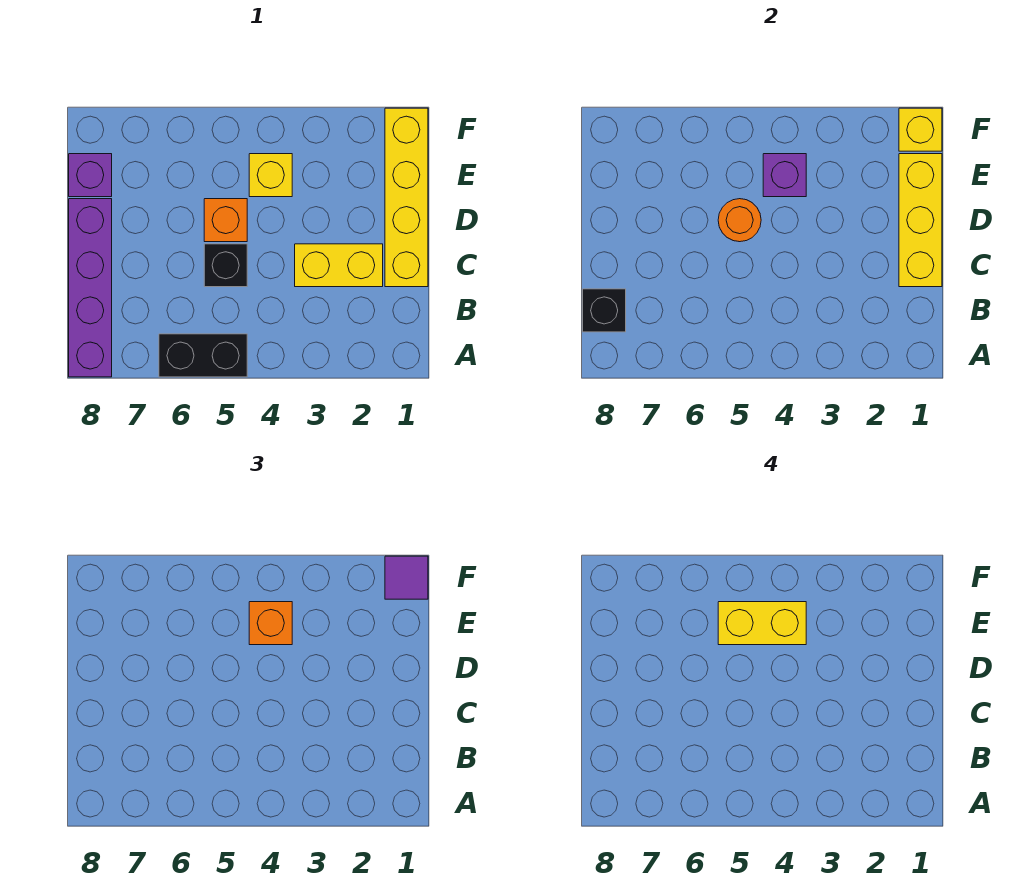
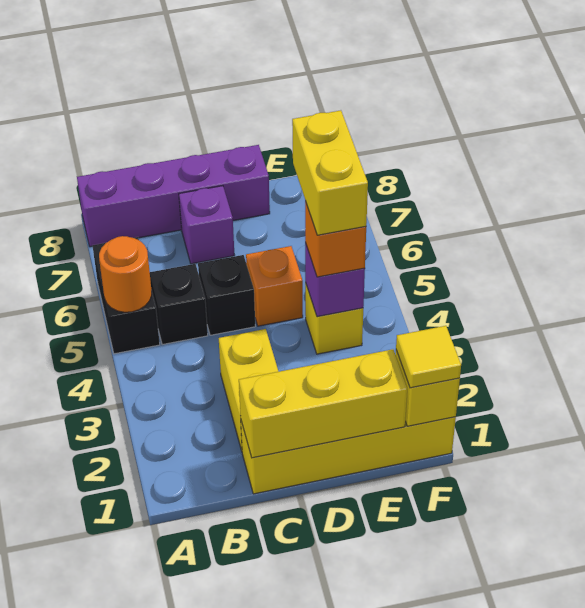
black 1x1 brick [583,289,626,332] -> black 1x1 brick moved to [150,264,208,345]
orange 1x1 round brick [718,199,761,242] -> orange 1x1 round brick moved to [99,236,152,312]
purple 1x1 brick [69,154,112,197] -> purple 1x1 brick moved to [179,186,235,264]
purple 1x1 tile [385,556,428,599] -> yellow 1x1 tile [396,326,461,388]

